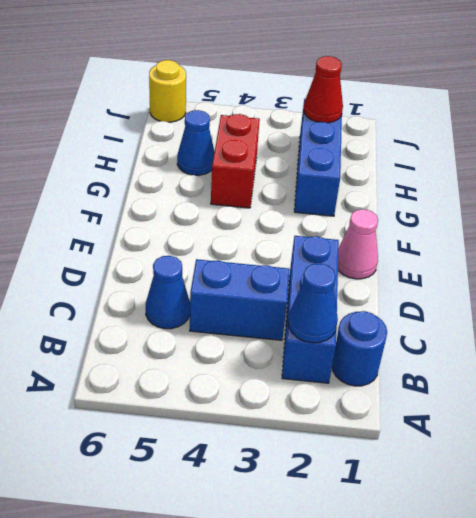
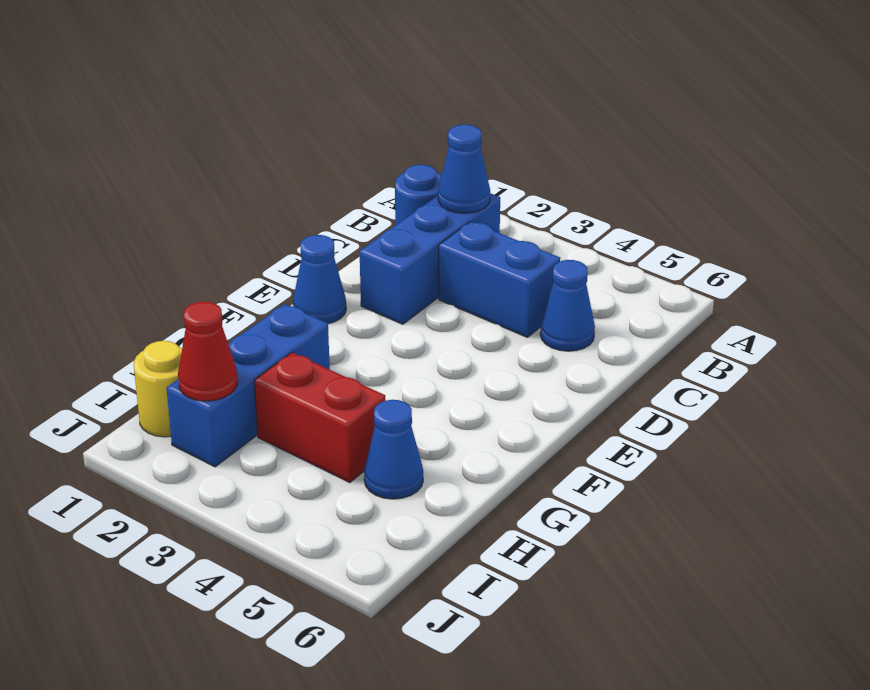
pink 1x1 cone [338,209,378,279] -> blue 1x1 cone [293,235,346,324]
red 1x2 brick [211,114,260,208] -> red 1x2 brick turned to [254,353,385,483]
yellow 1x1 round brick [149,60,186,122] -> yellow 1x1 round brick moved to [134,341,182,437]

